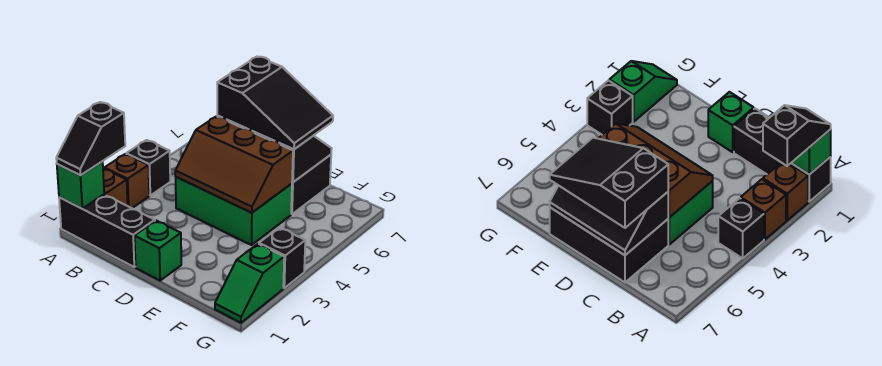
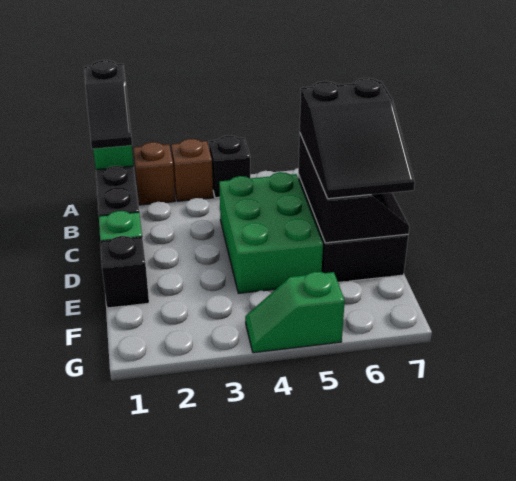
black 1x2 slope [56,102,125,175] -> black 1x2 slope turned to [84,60,132,149]
brown 2x3 slope [175,116,293,213] -> none
green 1x2 slope [215,244,284,323] -> green 1x2 slope moved to [245,272,345,353]
black 1x1 brick [259,228,305,288] -> black 1x1 brick moved to [100,236,149,308]

